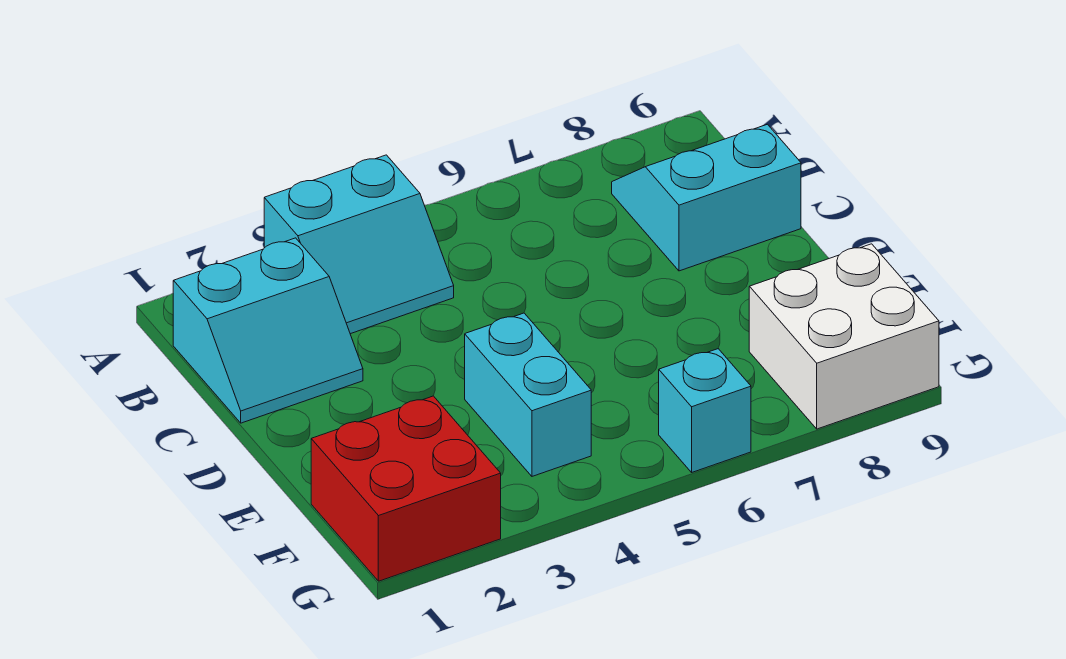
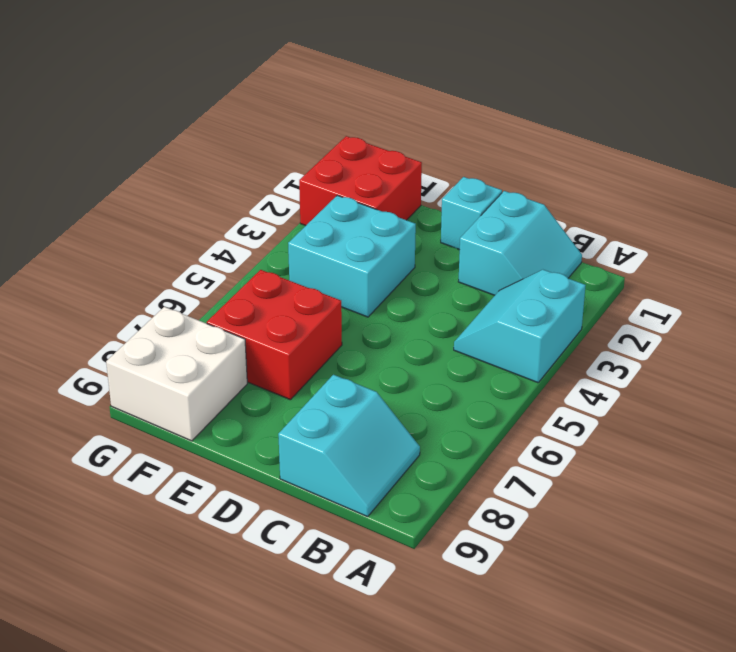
cyan 2x2 slope [173,238,363,423] -> cyan 2x2 slope turned to [458,191,582,295]
cyan 1x2 brick [465,313,591,476] -> cyan 2x2 brick [288,195,416,317]
none -> red 2x2 brick [207,270,342,400]
cyan 1x1 brick [659,349,751,472] -> cyan 1x1 brick moved to [441,177,502,250]

